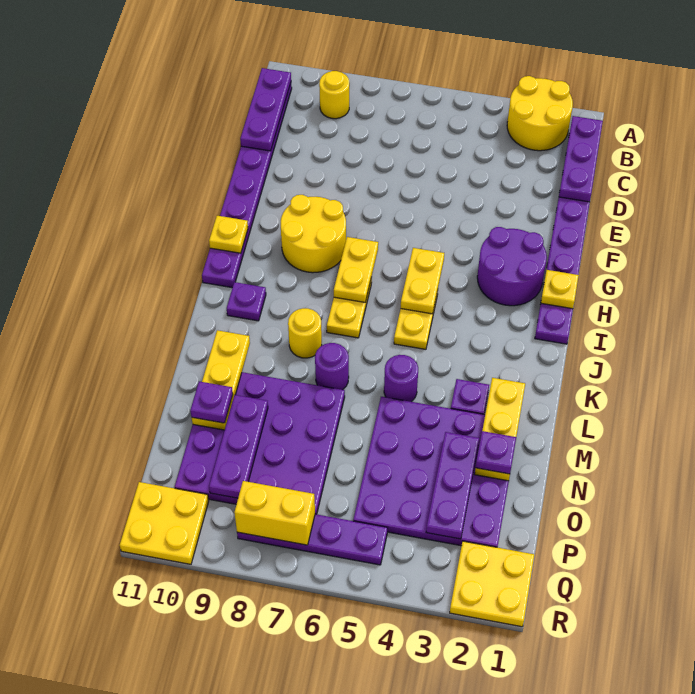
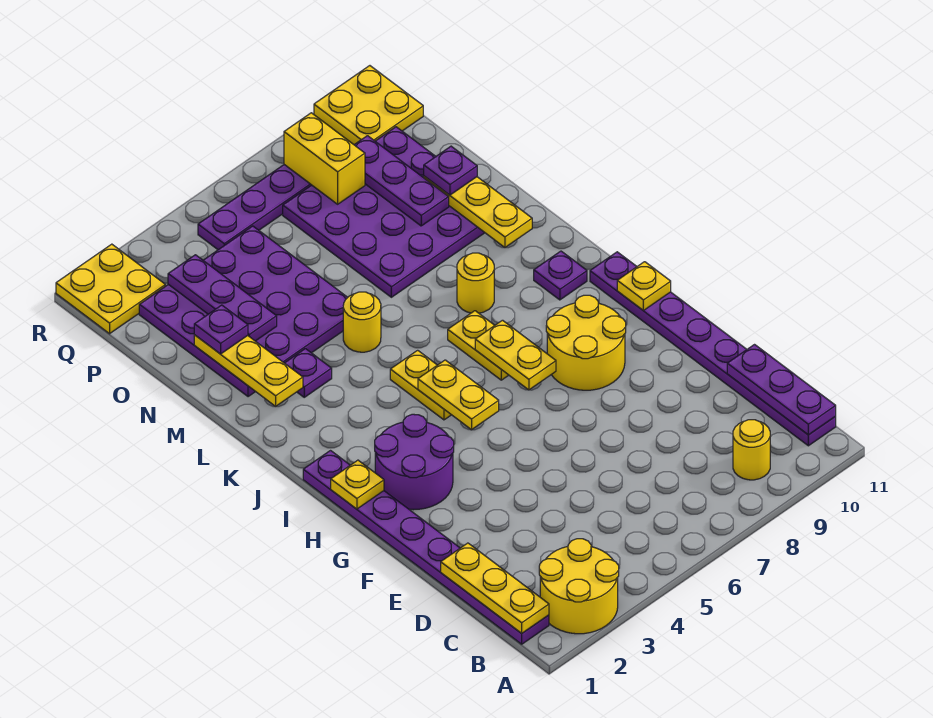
purple 1x3 plate [559,116,603,202] -> yellow 1x3 plate [441,543,549,633]
purple 1x1 round brick [384,355,418,402] -> yellow 1x1 round brick [343,292,381,352]
purple 1x1 round brick [315,343,349,390] -> none
yellow 1x2 brick [234,481,315,545] -> yellow 1x2 brick turned to [284,113,365,204]

